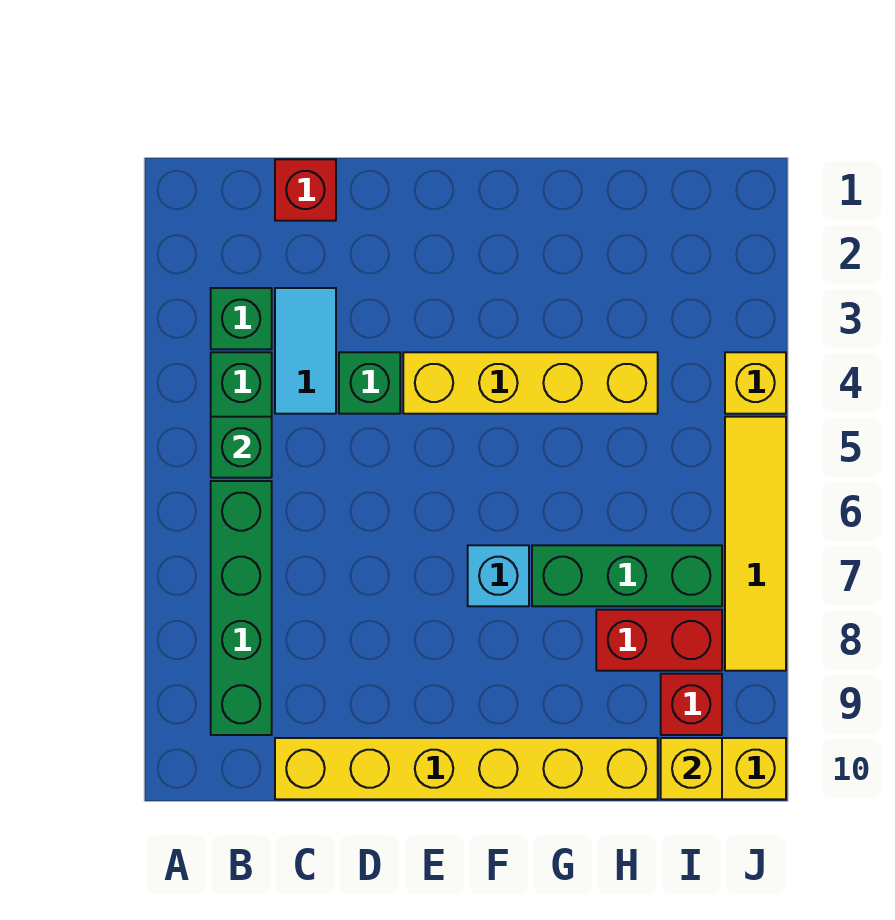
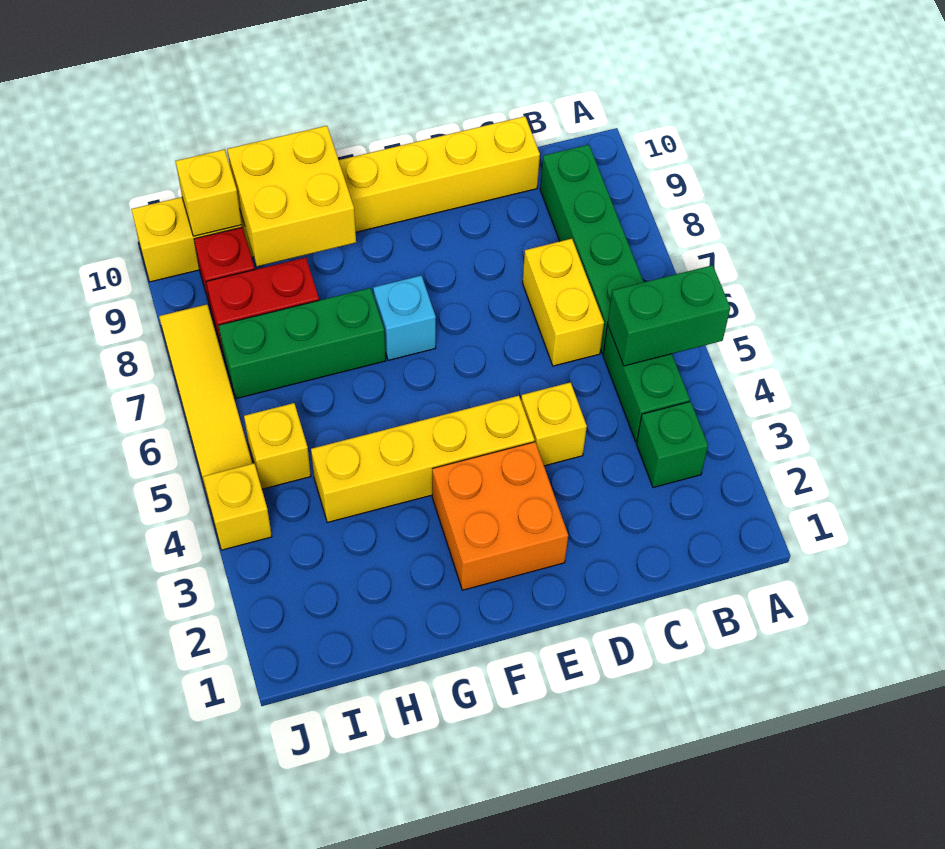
green 1x1 brick [211,417,272,478] -> green 1x2 brick [608,265,730,366]
red 1x1 brick [275,159,336,221] -> none
cyan 1x2 tile [275,288,336,414] -> none
none -> yellow 1x2 brick [523,239,604,366]
green 1x1 brick [339,352,400,414] -> yellow 1x1 brick [521,382,587,466]
none -> orange 2x2 brick [432,442,568,590]
none -> yellow 2x2 brick [227,126,356,266]
none -> yellow 1x1 brick [244,403,311,489]

